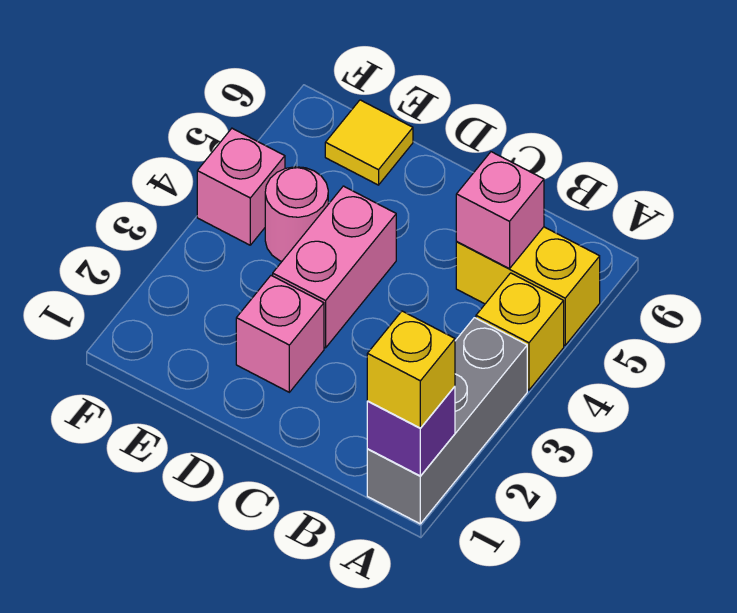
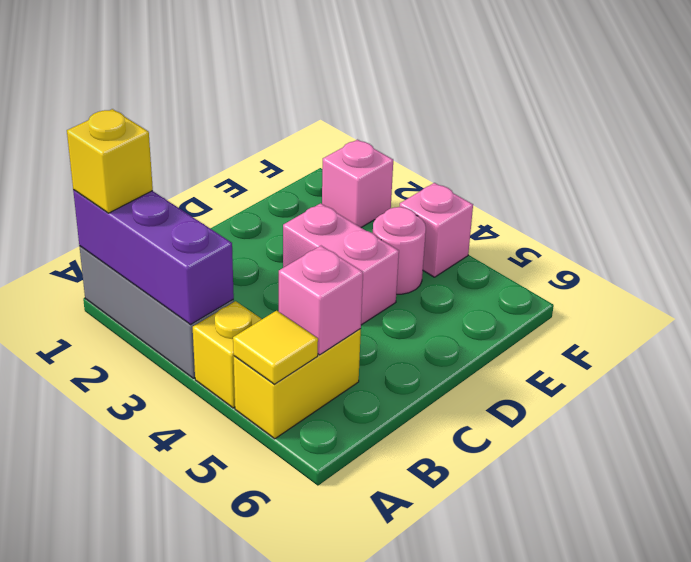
purple 1x1 brick [367,387,455,476] -> purple 1x3 brick [73,190,234,324]
pink 1x1 brick [236,276,324,392] -> pink 1x1 brick moved to [322,140,393,227]
yellow 1x1 tile [325,100,413,185] -> yellow 1x1 tile moved to [233,311,318,384]

